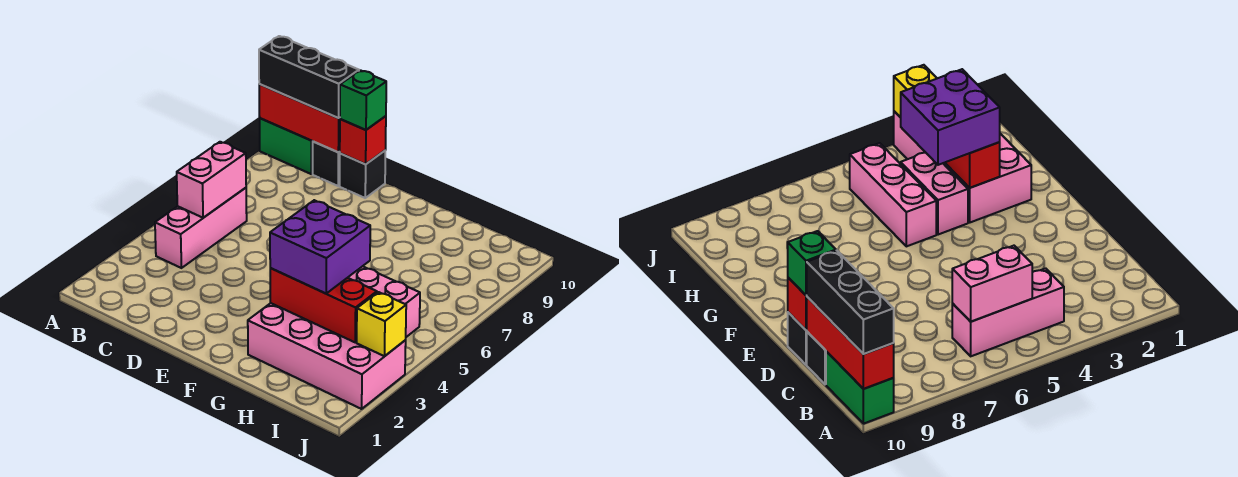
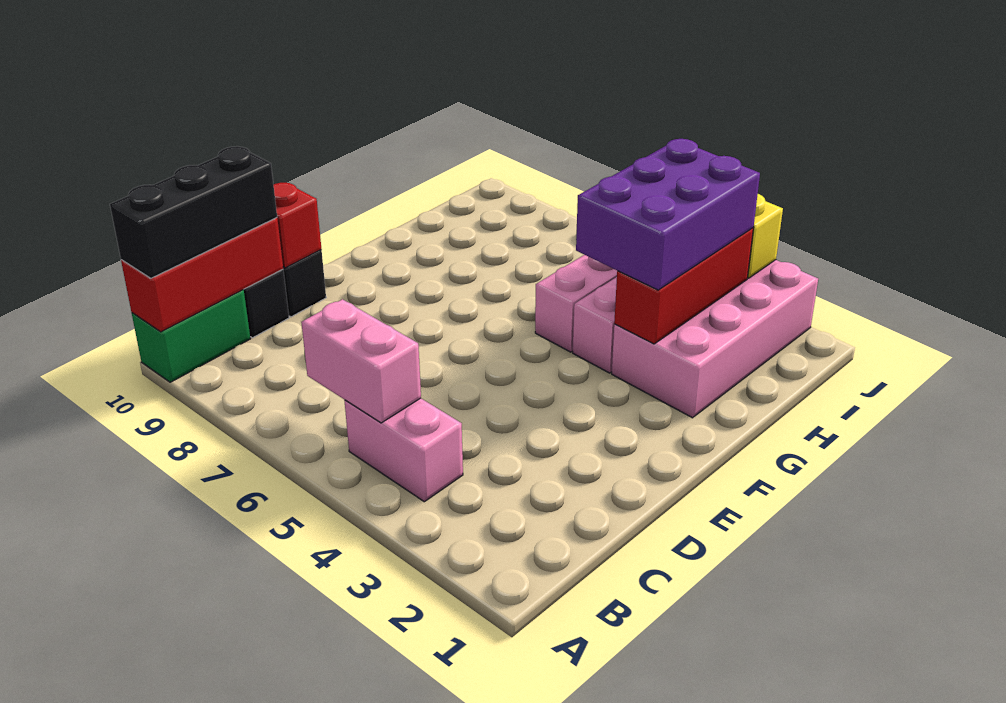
pink 1x3 brick [155,188,247,268] -> pink 1x2 brick [344,398,463,502]
green 1x1 brick [340,70,386,130] -> none
purple 2x2 brick [270,200,370,293] -> purple 2x3 brick [576,139,760,290]

